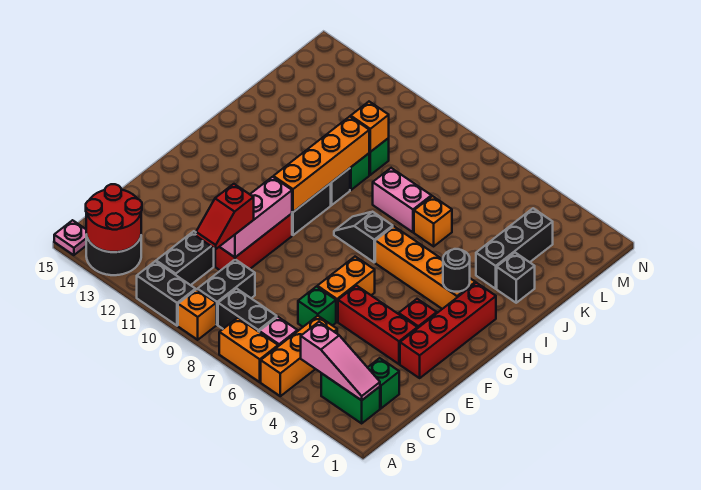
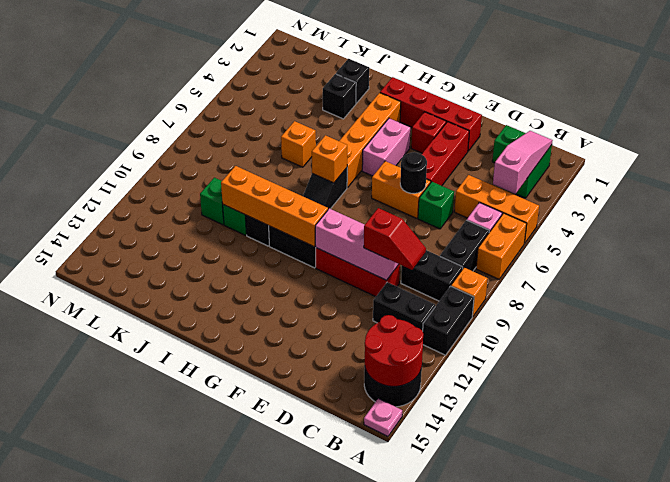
black 1x1 round brick [443,249,470,292] -> black 1x1 round brick moved to [400,152,427,194]
black 1x3 brick [476,208,553,289] -> black 1x1 brick [323,74,356,119]
pink 1x2 brick [373,168,431,232] -> pink 1x2 brick moved to [362,118,410,176]
orange 1x1 brick [351,102,389,152] -> orange 1x1 brick moved to [312,135,347,183]

